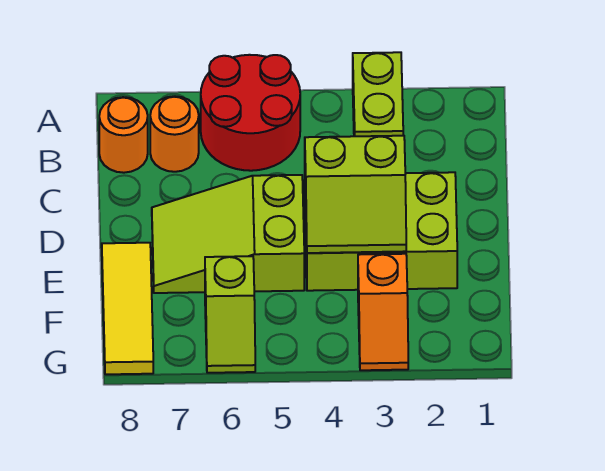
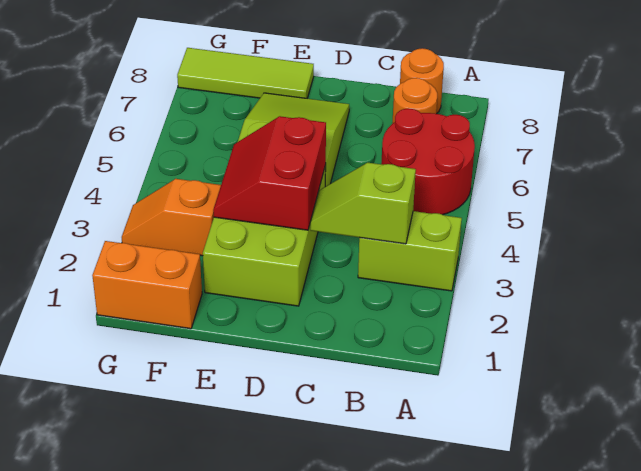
lime 2x2 slope [305,136,406,253] -> red 2x2 slope [213,116,326,230]
yellow 1x3 tile [102,243,153,374] -> lime 1x3 tile [177,48,314,98]
none -> orange 1x2 brick [92,241,202,329]
lime 1x2 slope [205,256,255,373] -> lime 1x2 slope moved to [310,163,416,244]

